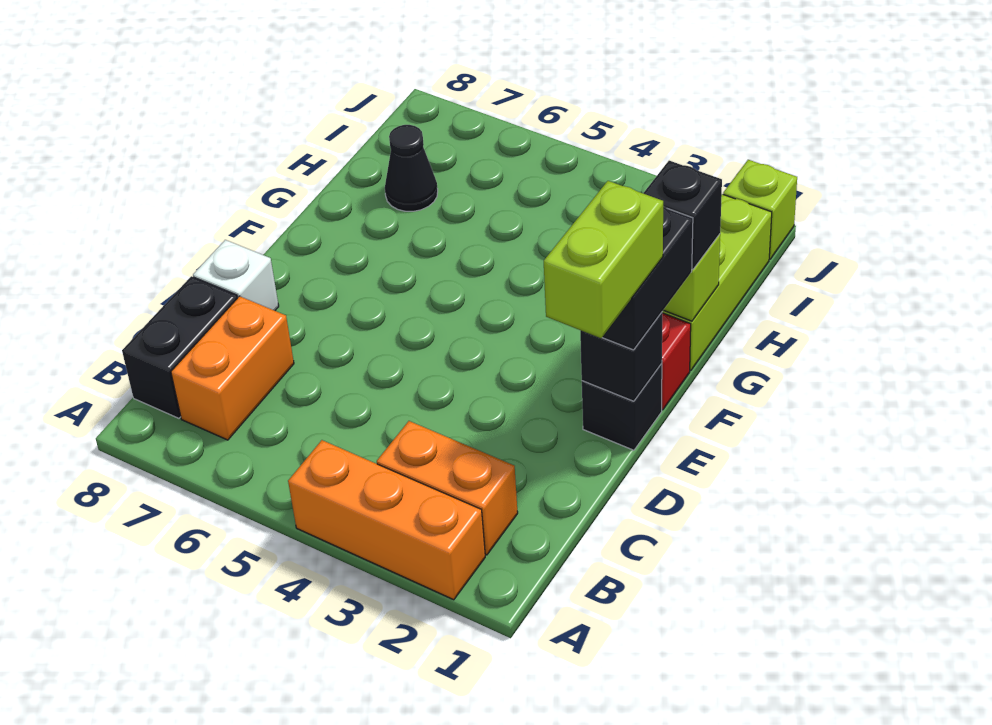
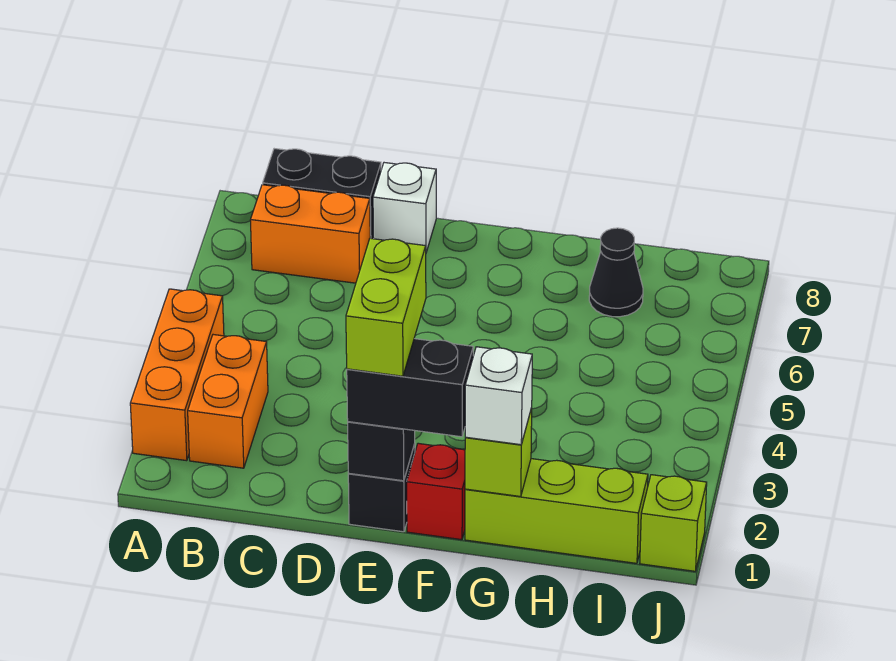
lime 1x2 brick [544,181,663,338] -> lime 1x2 brick turned to [346,238,426,376]
black 1x1 brick [643,161,722,269] -> white 1x1 brick [465,347,532,445]

